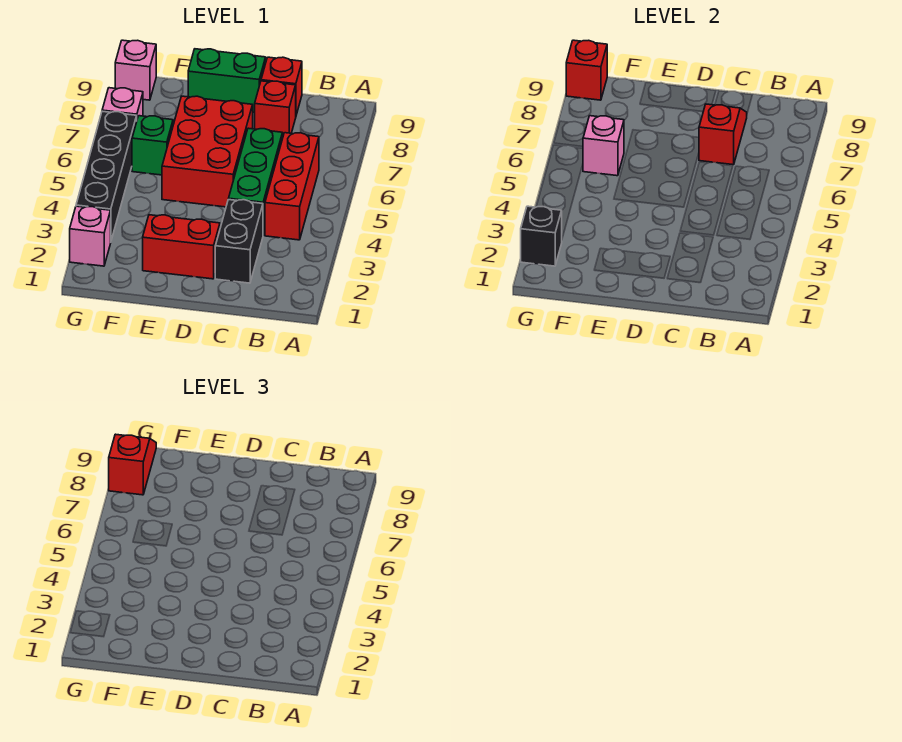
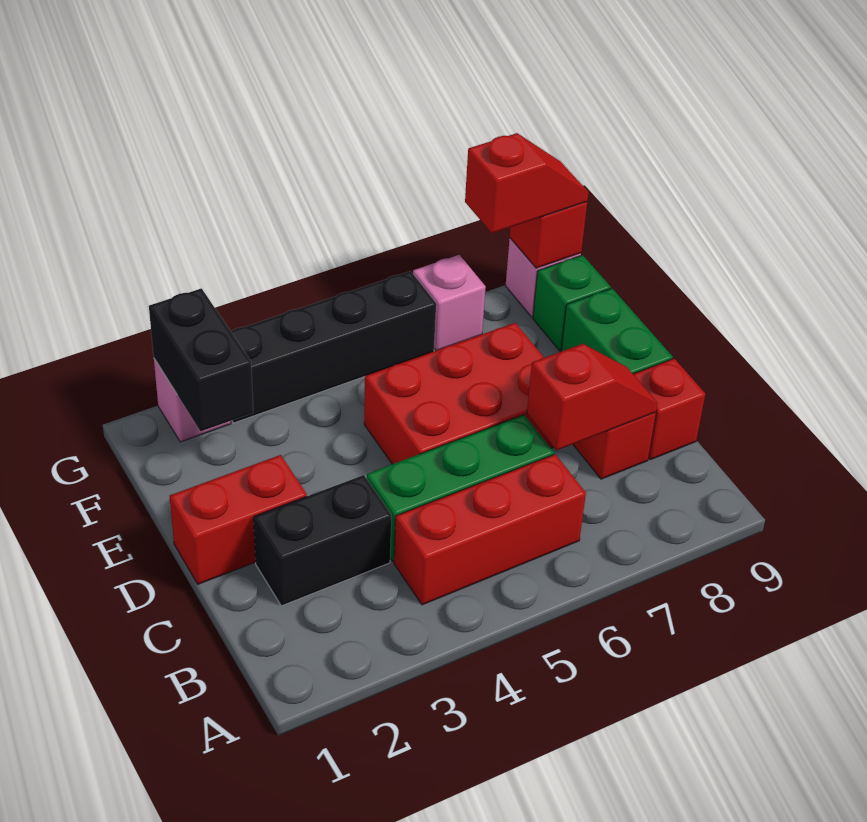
red 1x2 brick [143,215,220,279] -> red 1x2 brick turned to [170,455,307,584]
green 1x1 brick [132,116,173,175] -> green 1x1 brick moved to [533,255,611,351]
pink 1x1 brick [583,116,624,176] -> none
black 1x1 brick [521,206,562,266] -> black 1x2 brick [149,288,253,431]

